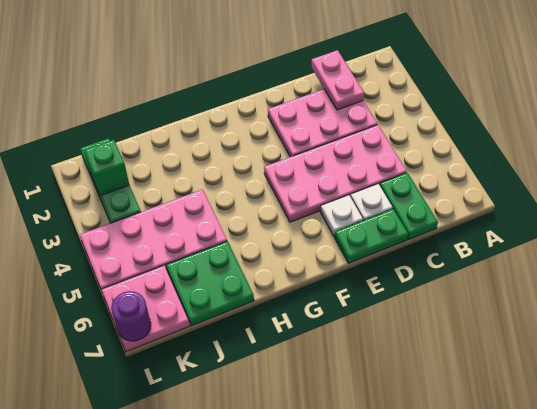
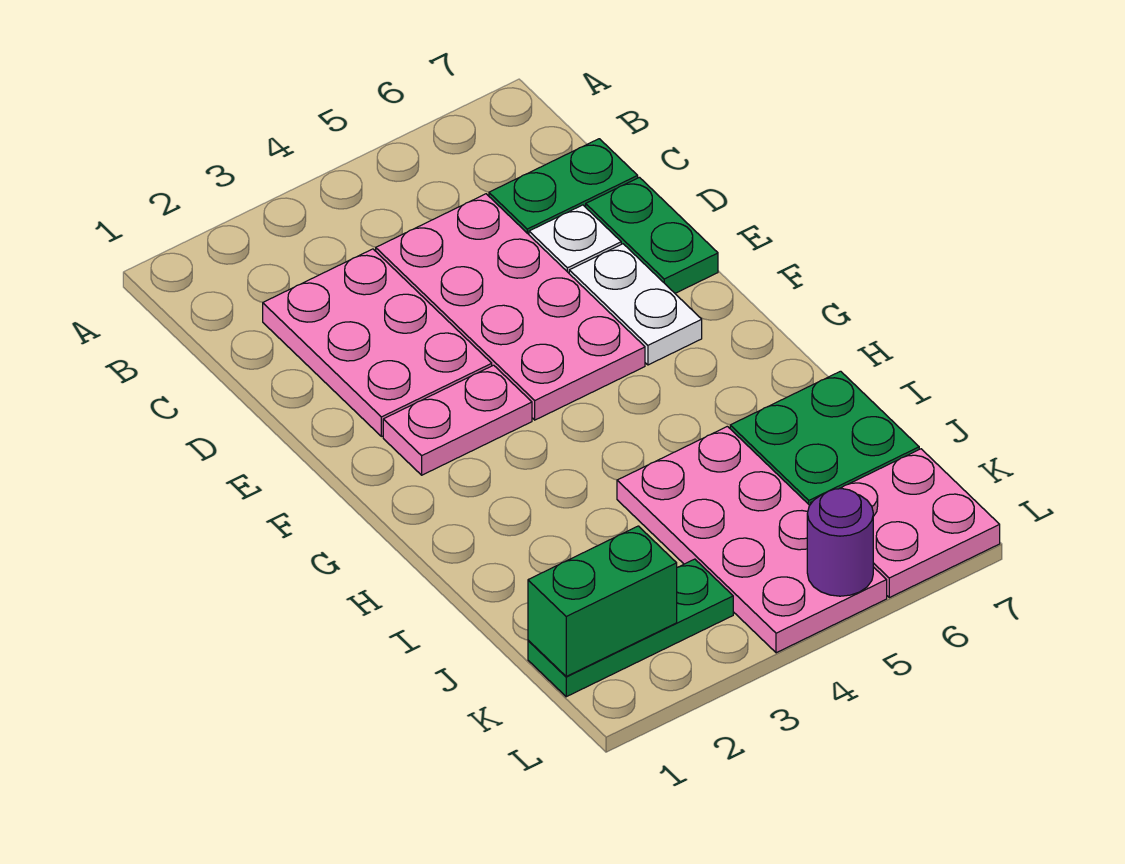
pink 1x2 plate [311,50,364,110] -> pink 1x2 plate moved to [383,365,532,475]
white 1x1 plate [320,195,363,237] -> white 1x2 plate [569,244,702,365]
green 1x1 brick [84,140,129,196] -> green 1x2 brick [528,526,677,676]
purple 1x1 round brick [111,291,151,341] -> purple 1x1 round brick moved to [807,489,873,596]

